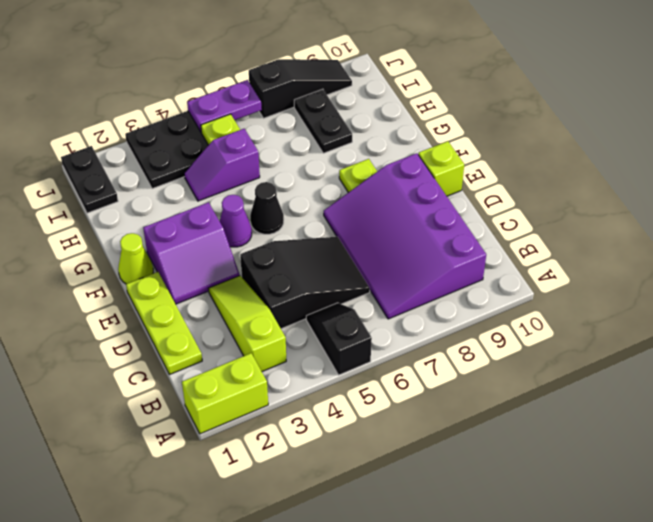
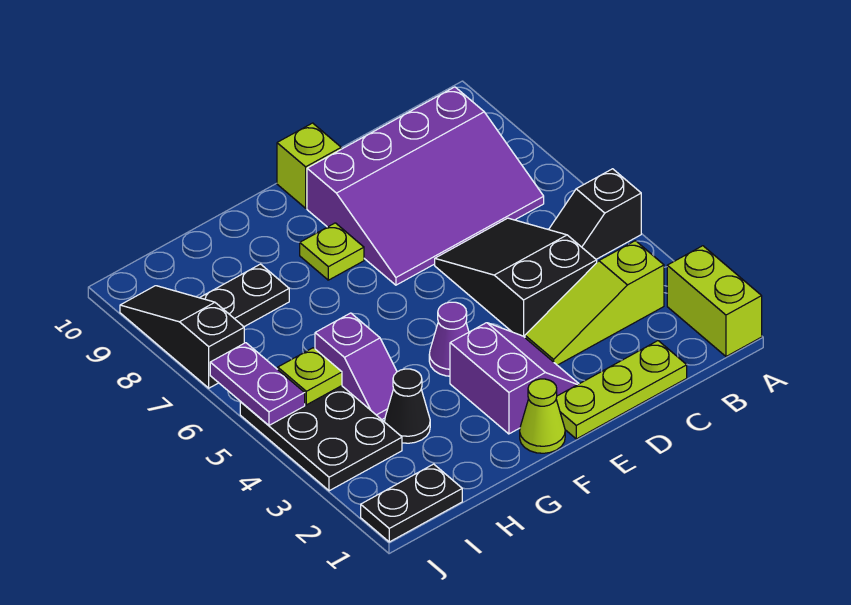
black 1x1 cone [250,182,284,234] -> black 1x1 cone moved to [385,369,430,443]

